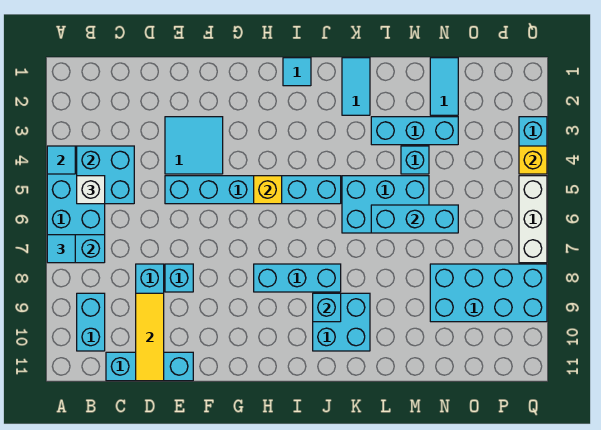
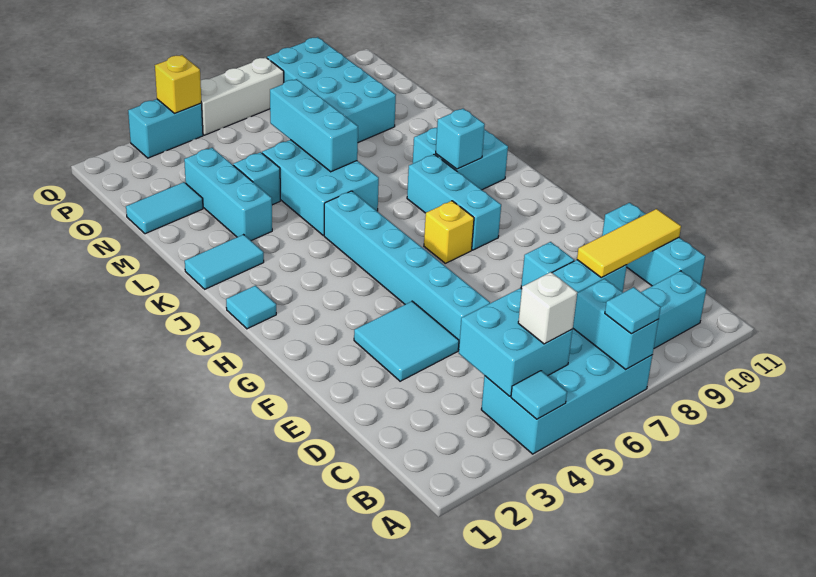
yellow 1x1 brick [254,176,282,204] -> yellow 1x1 brick moved to [424,201,474,263]

